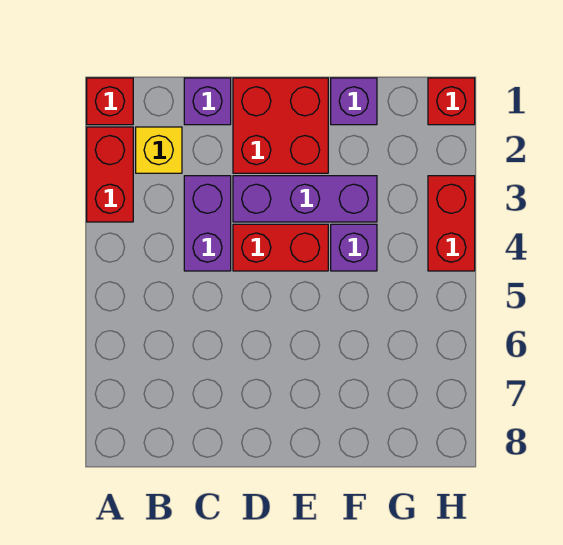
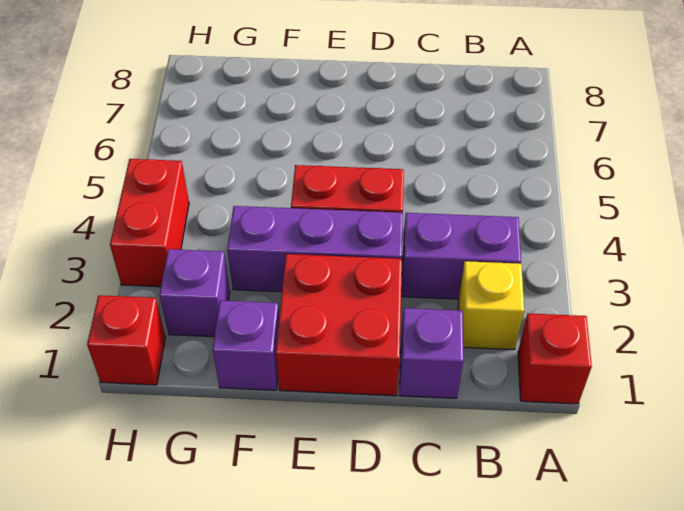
red 1x2 brick [87,127,133,222] -> none
purple 1x2 brick [184,176,231,271] -> purple 1x2 brick turned to [402,213,521,299]
purple 1x1 brick [331,224,377,271] -> purple 1x1 brick moved to [159,249,230,337]

